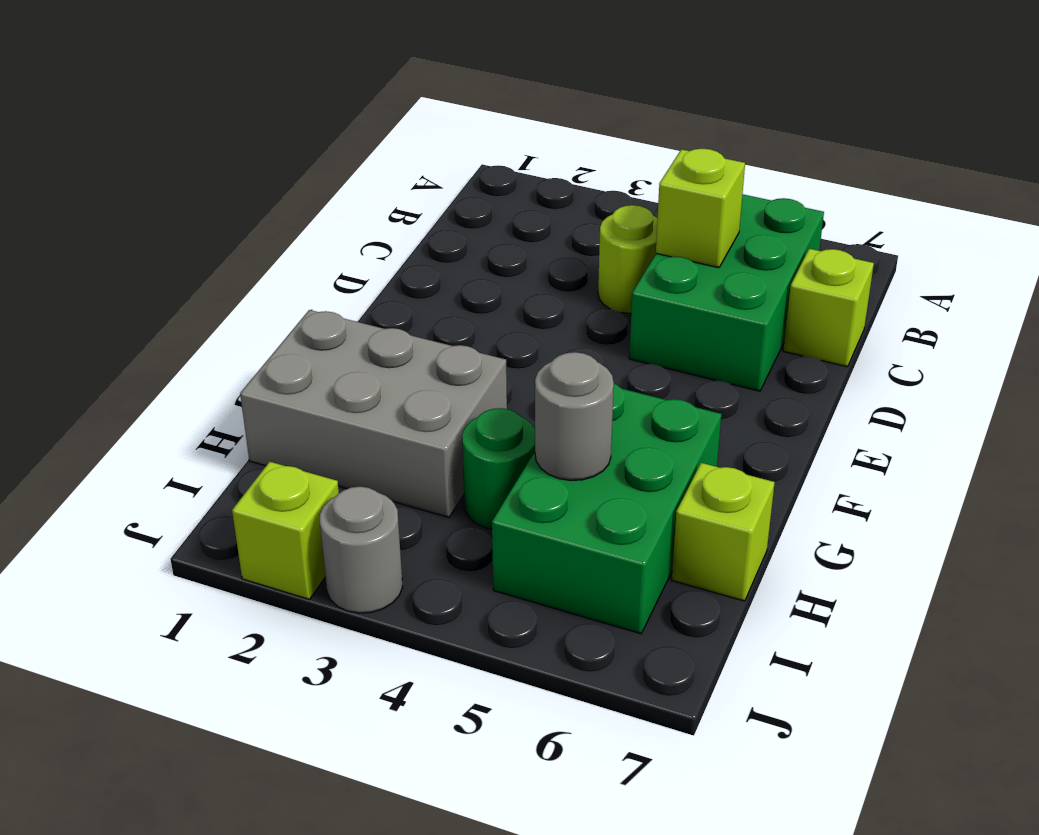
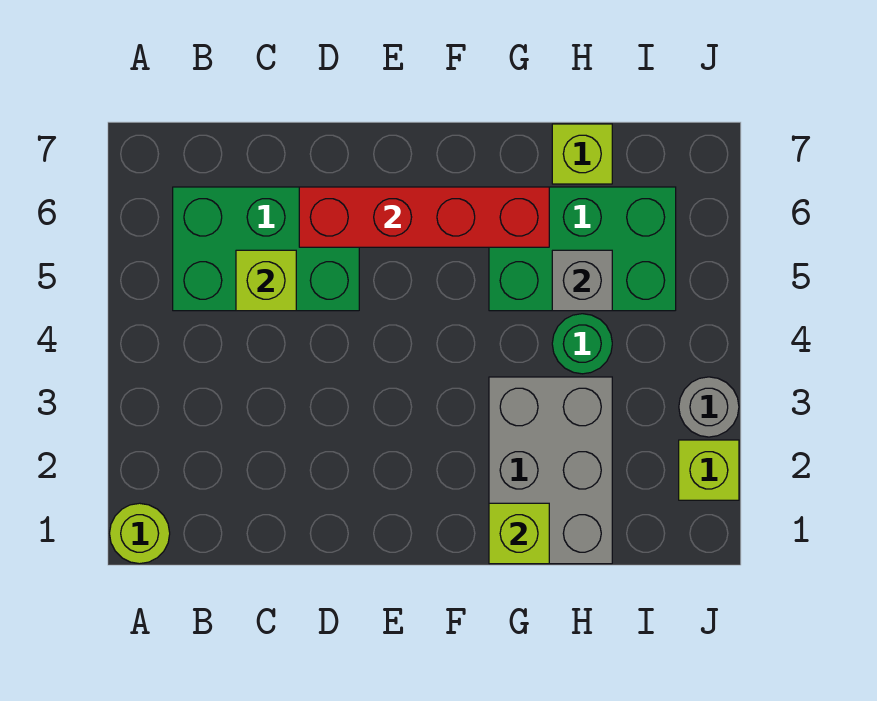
lime 1x1 round brick [598,205,658,313] -> lime 1x1 round brick moved to [110,503,170,564]
lime 1x1 brick [783,249,874,367] -> lime 1x1 brick moved to [489,503,549,564]
none -> red 1x4 brick [299,187,549,247]
grey 1x1 round brick [535,352,614,480] -> grey 1x1 brick [552,250,612,311]

